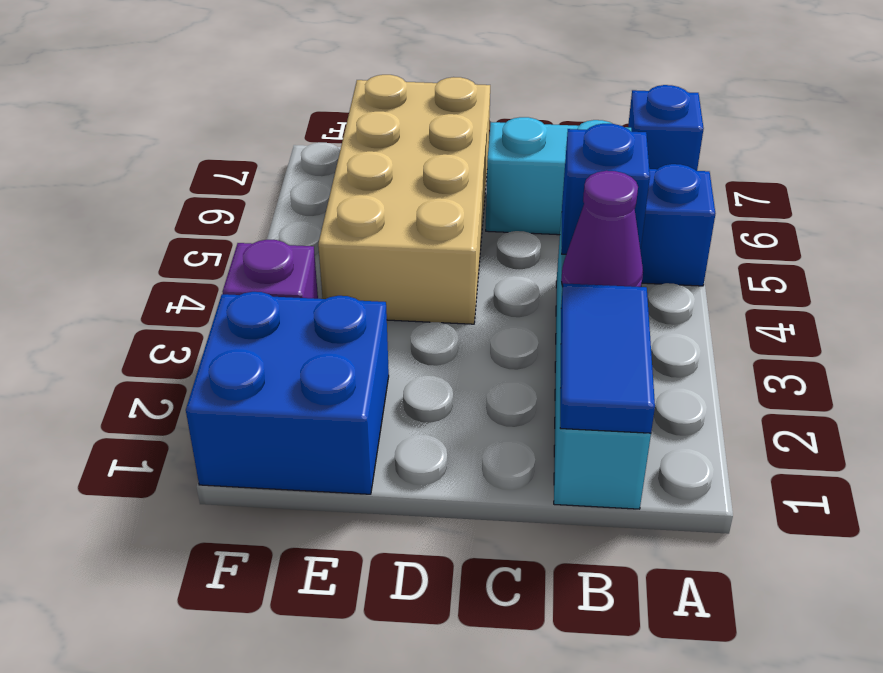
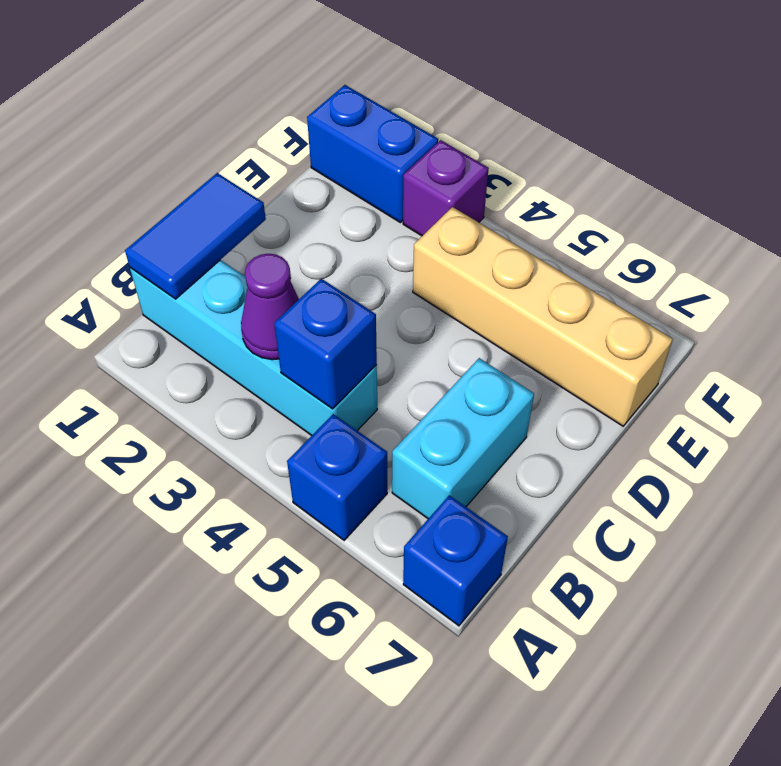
blue 1x2 tile [560,283,655,433] -> blue 1x2 tile turned to [125,173,266,299]
tan 2x4 brick [318,75,490,324] -> tan 1x4 brick [413,207,673,426]
blue 2x2 brick [186,292,389,494] -> blue 1x2 brick [307,85,438,223]

